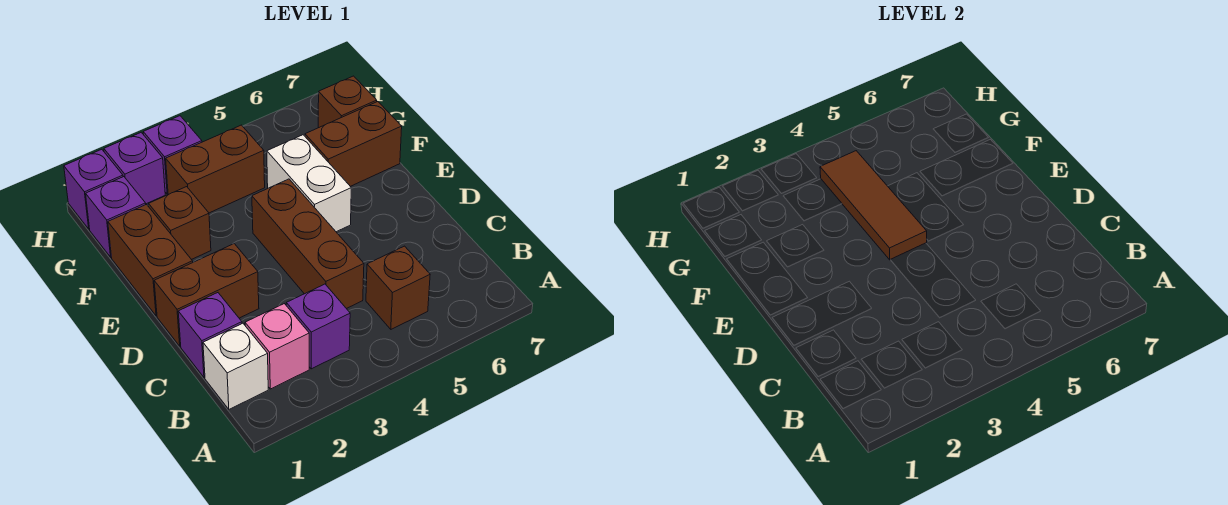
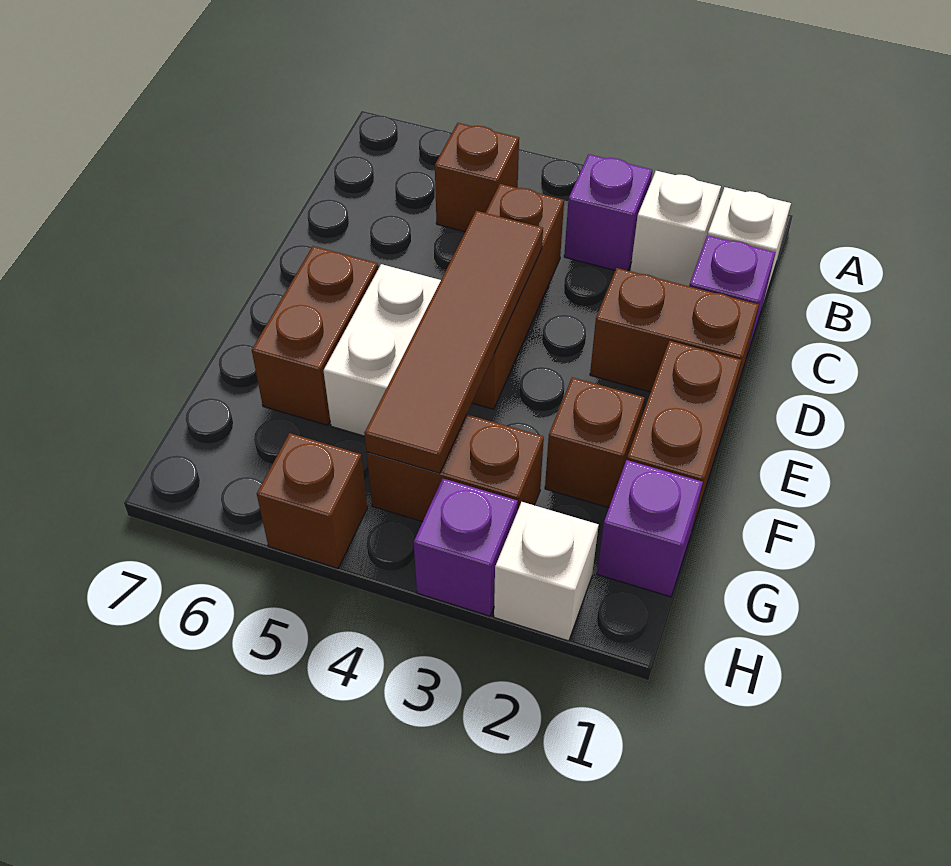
pink 1x1 brick [245,304,309,389] -> white 1x1 brick [630,171,721,286]
brown 1x3 tile [820,151,927,260] -> brown 1x4 tile [364,211,543,473]
brown 1x2 brick [305,102,402,186] -> brown 1x2 brick turned to [252,246,378,425]
brown 1x1 brick [318,76,377,128] -> brown 1x1 brick moved to [257,433,367,568]
purple 1x1 brick [64,149,123,229] -> none
purple 1x1 brick [104,132,165,204] -> white 1x1 brick [494,502,599,641]

